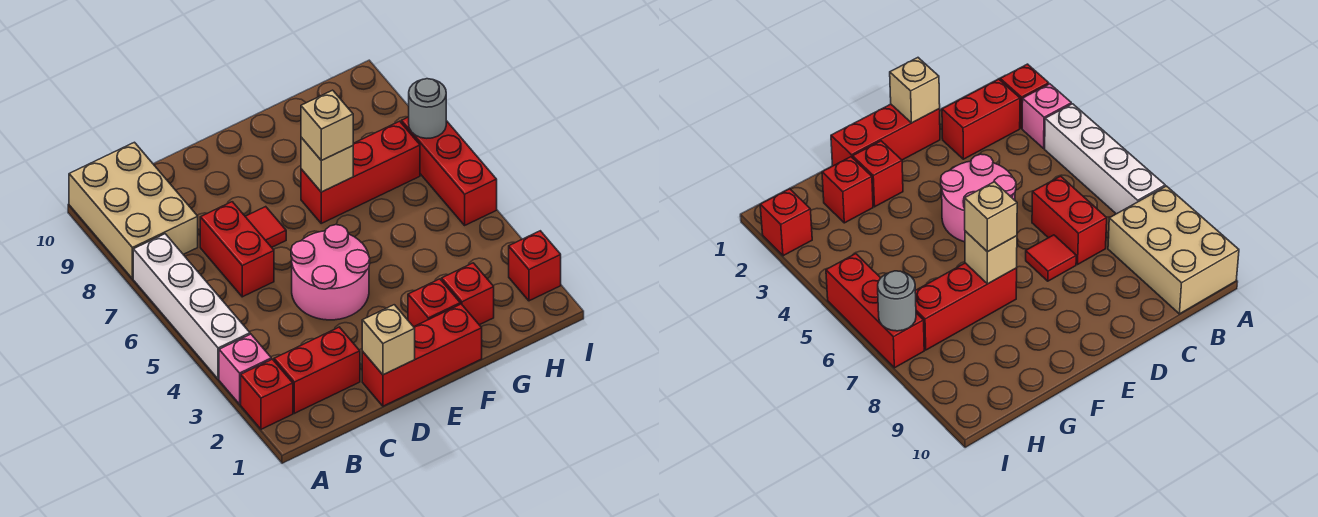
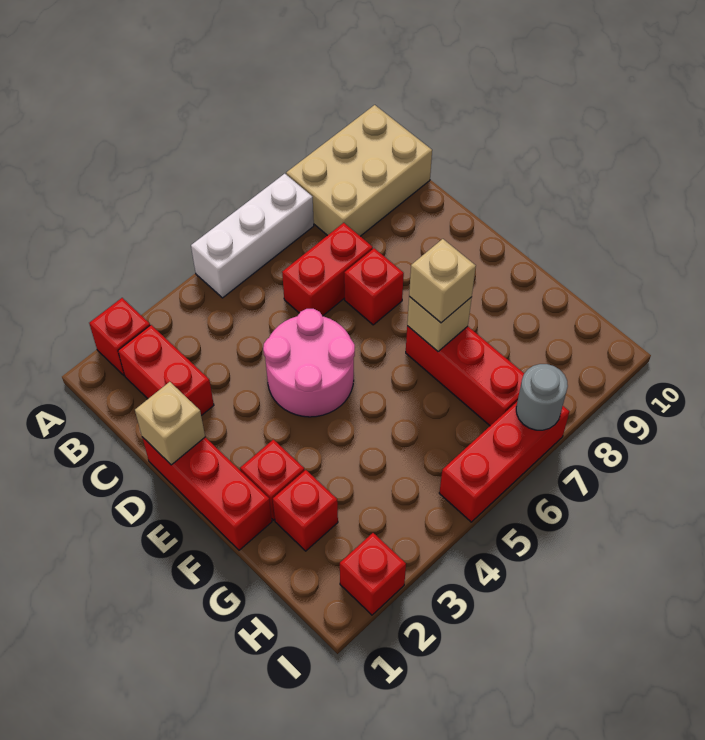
pink 1x1 brick [219,334,271,404] -> none
white 1x4 brick [133,234,250,379] -> white 1x3 brick [191,174,314,298]
red 1x1 tile [245,207,286,247] -> red 1x1 brick [344,248,404,325]

